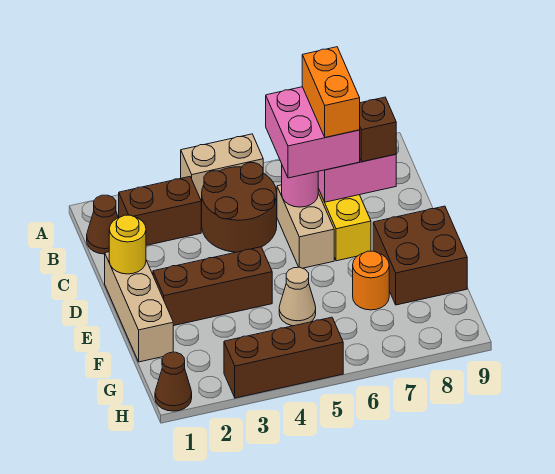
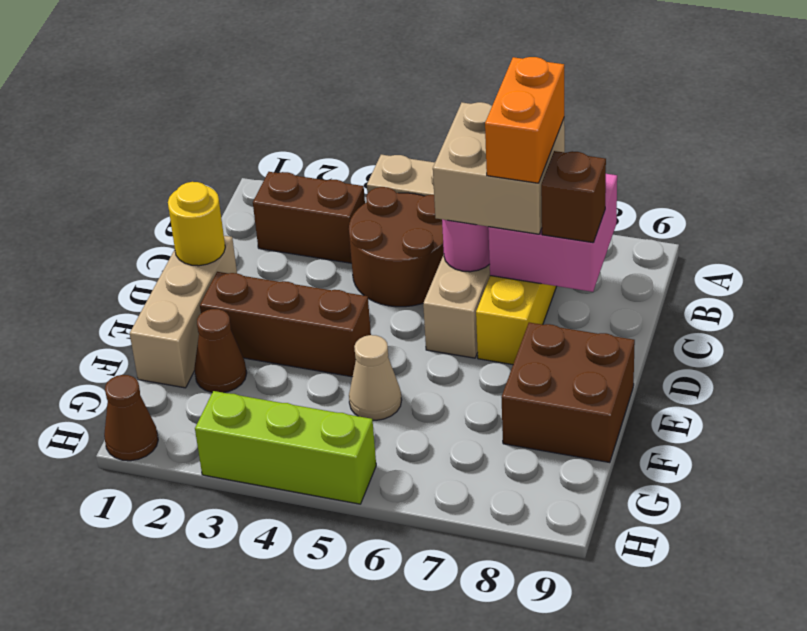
brown 1x1 cone [87,195,118,254] -> brown 1x1 cone moved to [194,309,247,393]
pink 2x2 brick [266,87,360,178] -> tan 2x2 brick [433,102,565,234]
orange 1x1 round brick [353,251,389,310] -> none
brown 1x3 brick [224,317,343,398] -> lime 1x3 brick [195,391,376,504]

